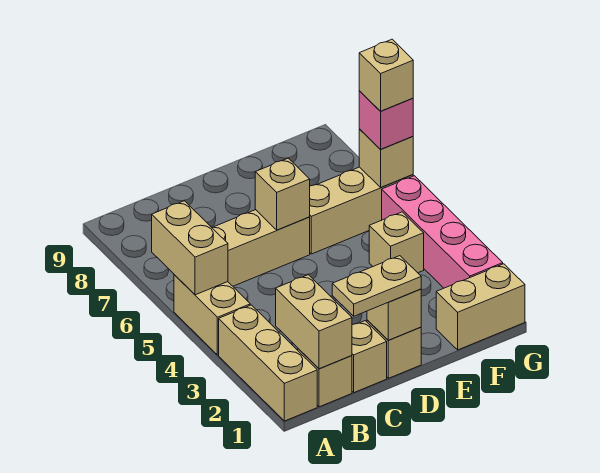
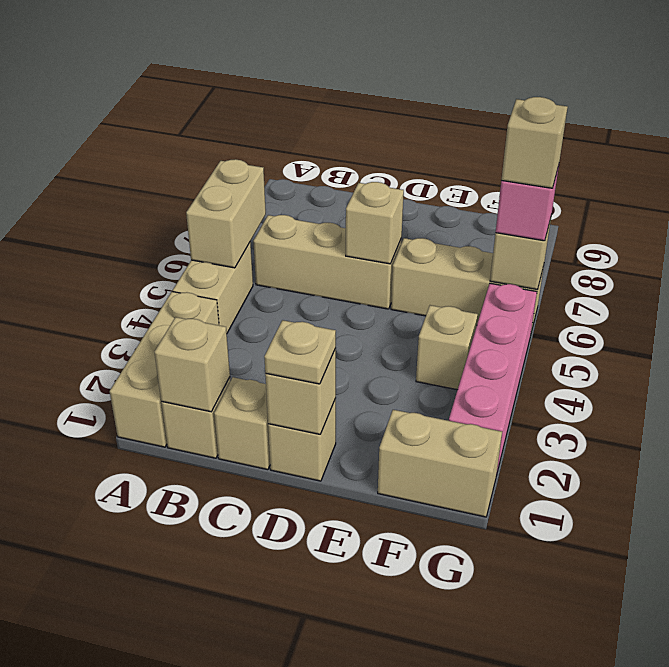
tan 1x2 brick [276,275,352,369] -> tan 1x1 brick [154,317,230,412]
tan 1x2 plate [332,256,421,316] -> tan 1x1 plate [264,320,336,384]

